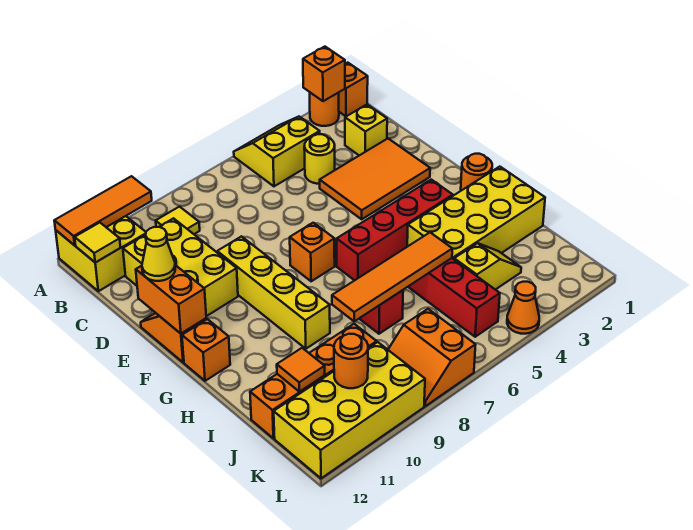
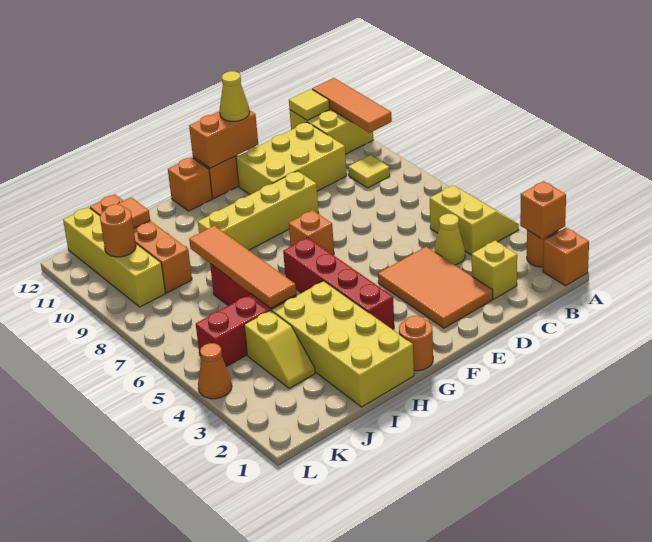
yellow 1x1 round brick [304,134,335,184] -> yellow 1x1 cone [434,214,465,265]
orange 2x2 slope [388,309,475,406] -> none
yellow 2x4 brick [274,342,425,478] -> yellow 1x4 brick [63,207,165,307]

